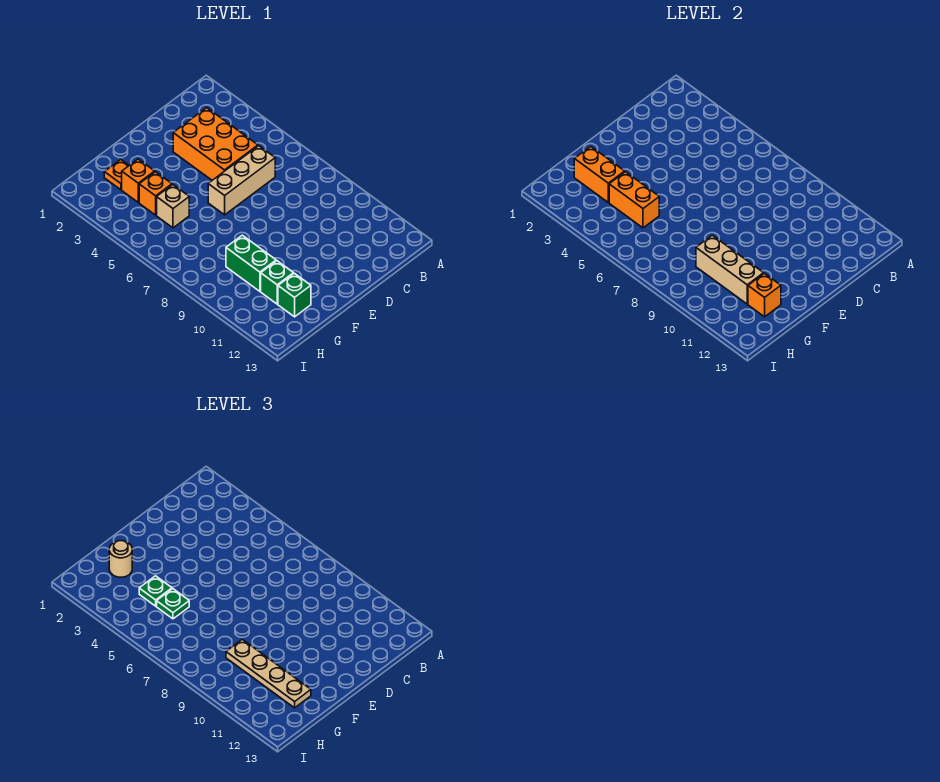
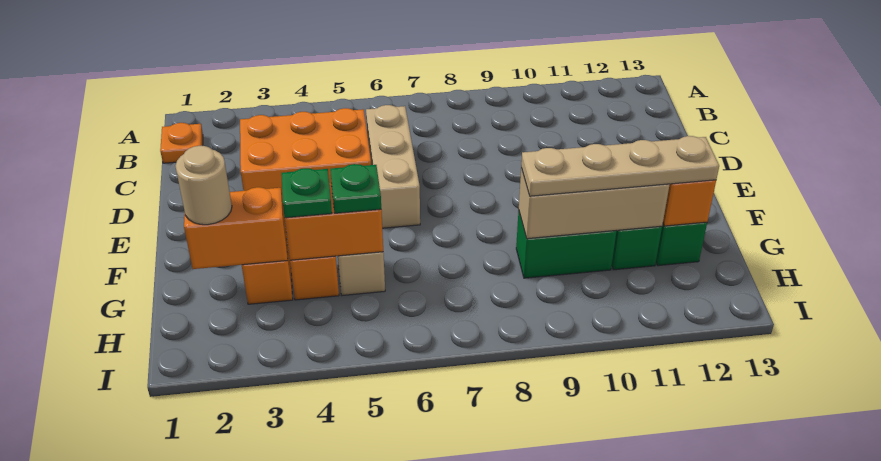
orange 1x1 plate [104,160,129,190] -> orange 1x1 plate moved to [160,123,203,163]

